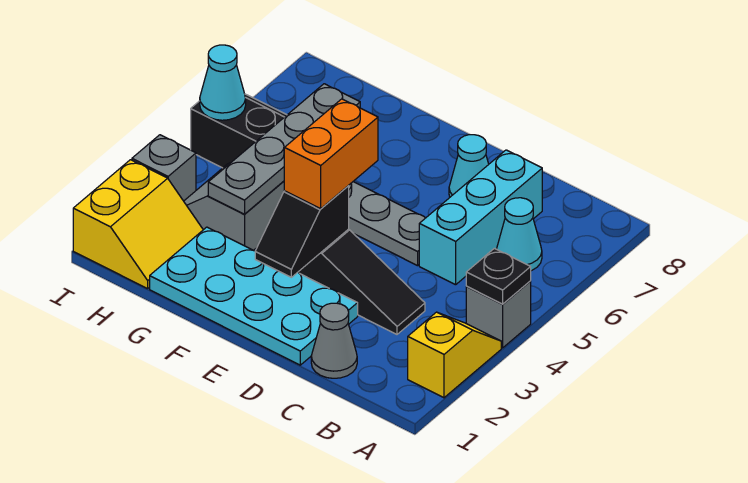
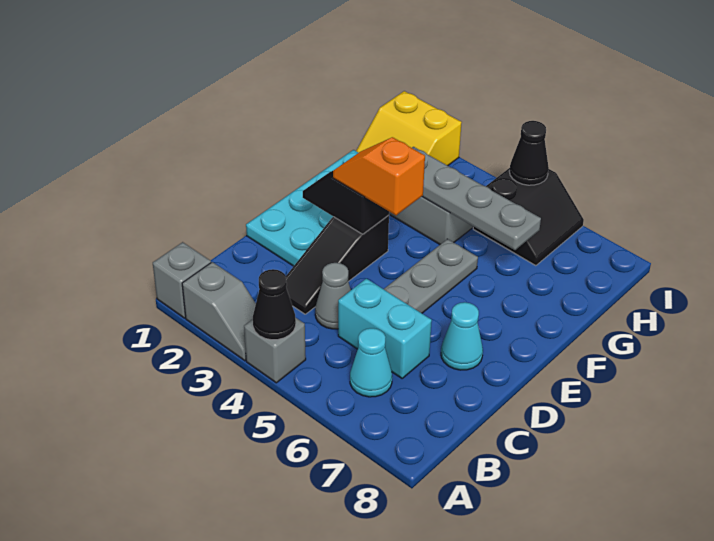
yellow 1x2 slope [408,312,501,398] -> grey 1x2 slope [182,262,256,361]
black 1x1 plate [466,248,531,304] -> black 1x1 cone [253,269,296,340]
grey 1x1 cone [311,303,357,378] -> grey 1x1 cone moved to [315,263,351,329]
cyan 1x3 brick [419,150,542,285] -> cyan 1x2 brick [338,279,432,378]
orange 1x2 brick [284,99,378,209] -> orange 1x2 slope [333,137,425,215]
grey 1x1 brick [132,135,196,201] -> grey 1x1 brick moved to [153,242,211,318]
cyan 1x1 cone [200,45,246,120] -> black 1x1 cone [509,121,549,185]

